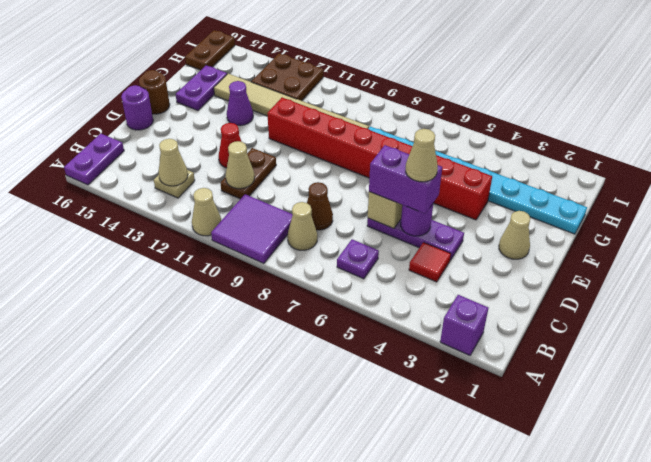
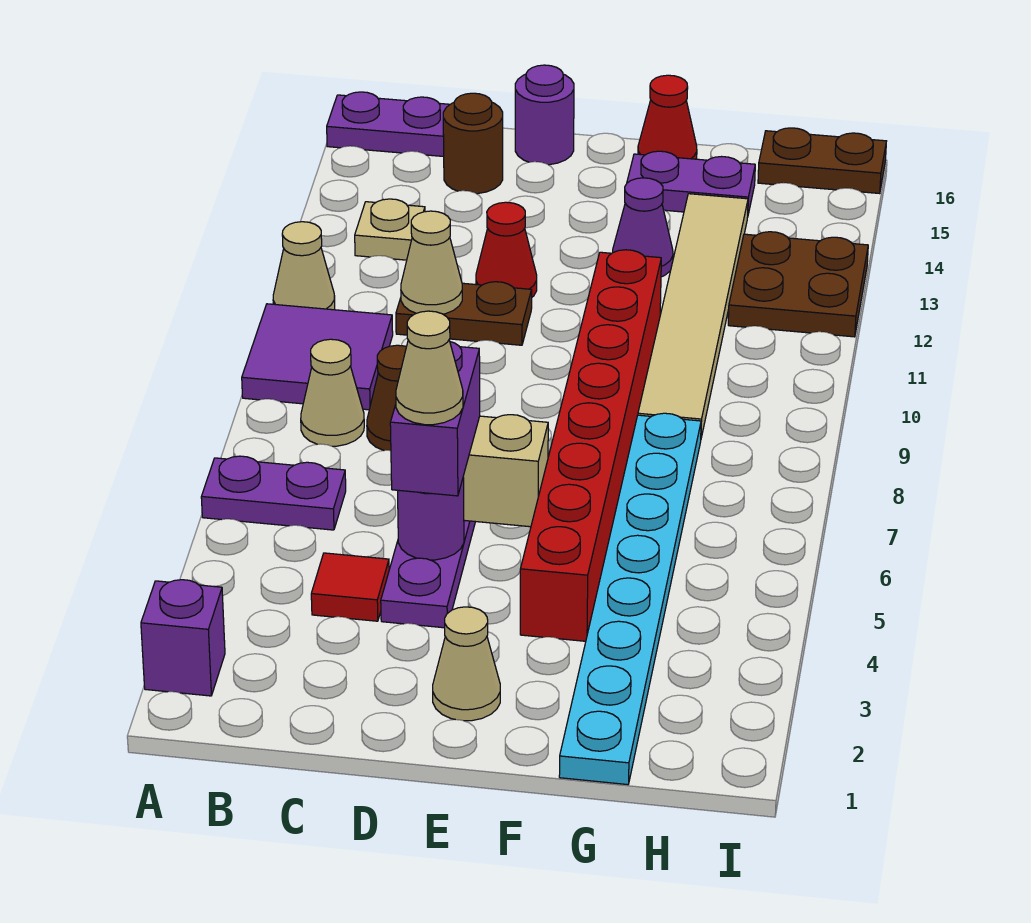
purple 1x1 plate [337,239,379,279] -> purple 1x2 plate [201,456,346,530]
tan 1x1 cone [159,139,188,186] -> none
brown 1x1 round brick [139,70,170,114] -> brown 1x1 round brick moved to [443,93,503,194]
none -> red 1x1 cone [638,75,697,159]

